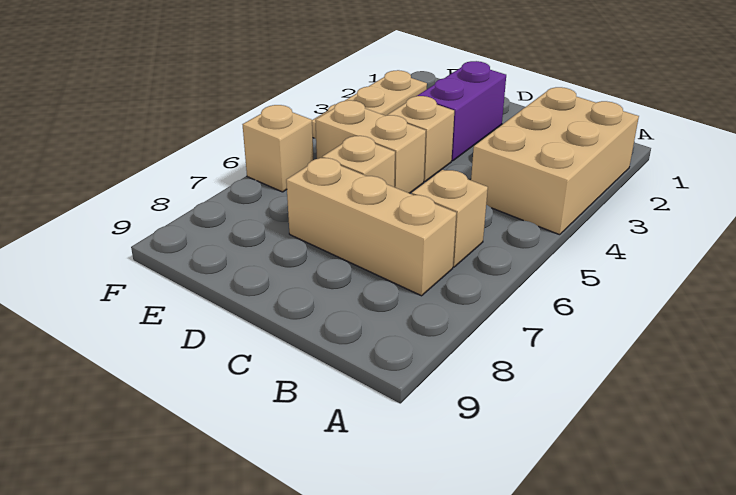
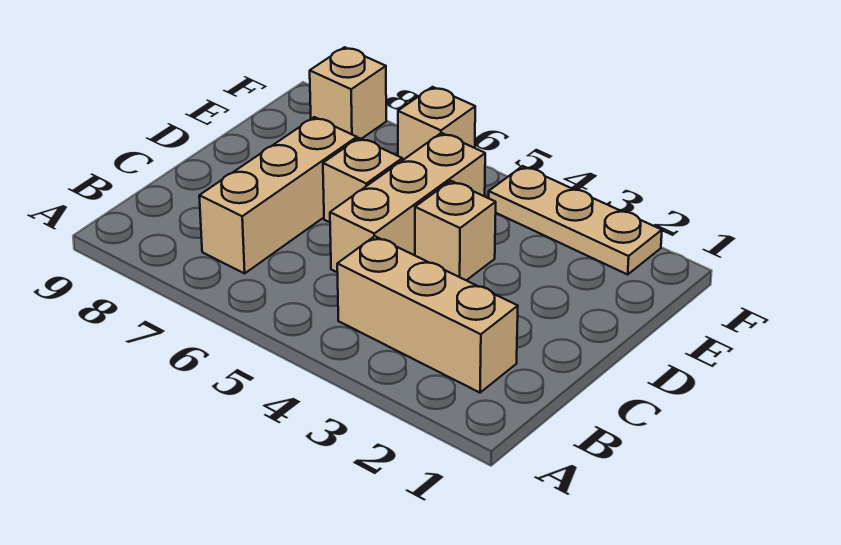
tan 2x3 brick [471,87,639,235] -> tan 1x3 brick [337,236,518,393]
tan 1x1 brick [412,170,488,267] -> tan 1x1 brick moved to [310,47,386,139]
purple 1x2 brick [417,61,506,161] -> none
tan 1x2 brick [315,100,426,193] -> tan 1x3 brick [330,133,485,273]

